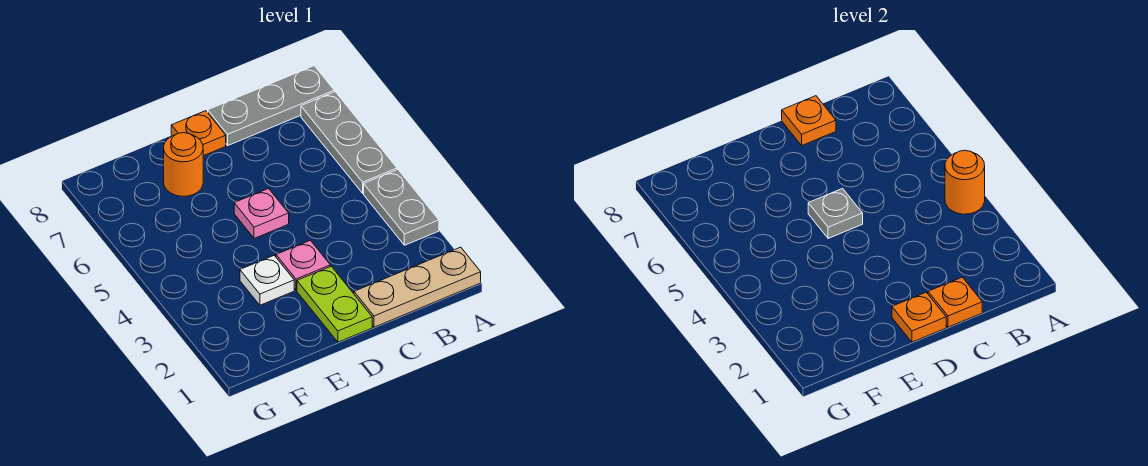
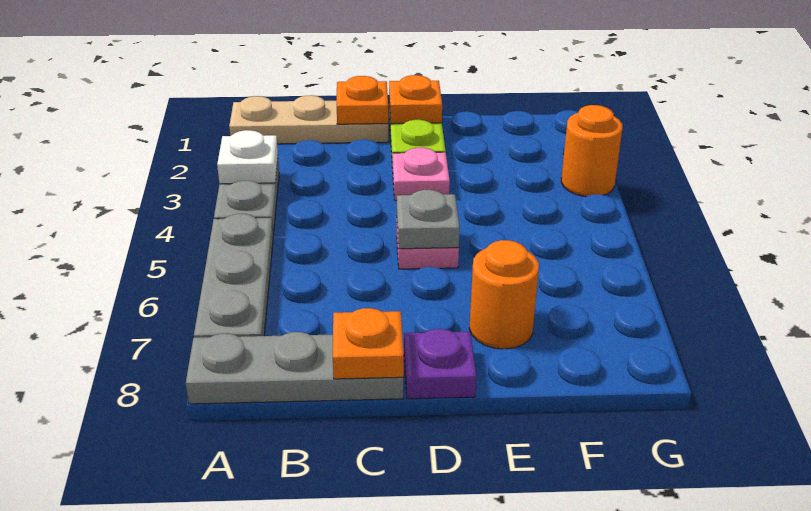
orange 1x1 round brick [945,150,985,214] -> orange 1x1 round brick moved to [561,105,623,196]
orange 1x1 plate [171,111,226,156] -> purple 1x1 plate [404,329,477,399]
white 1x1 plate [240,256,294,305] -> white 1x1 plate moved to [217,130,278,184]

